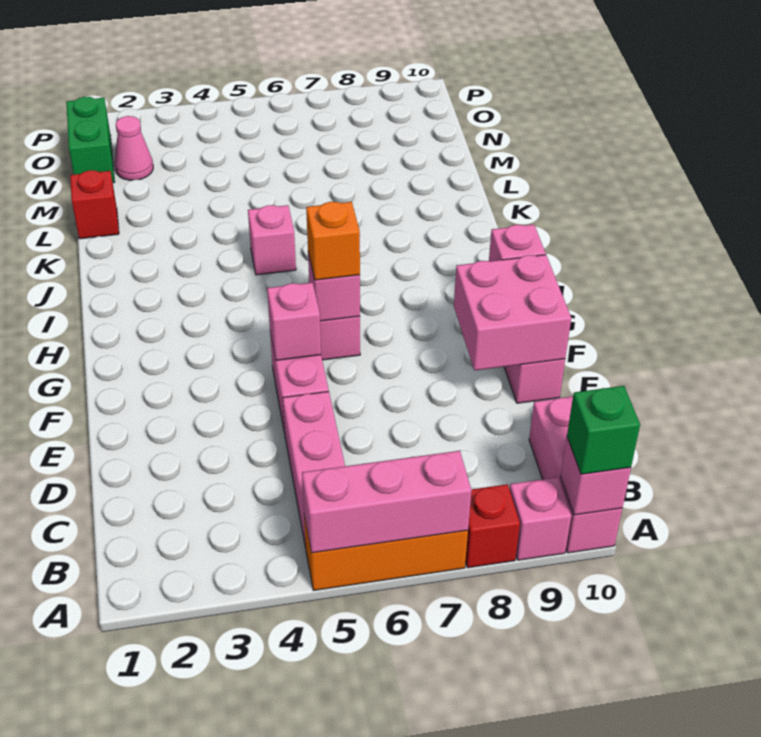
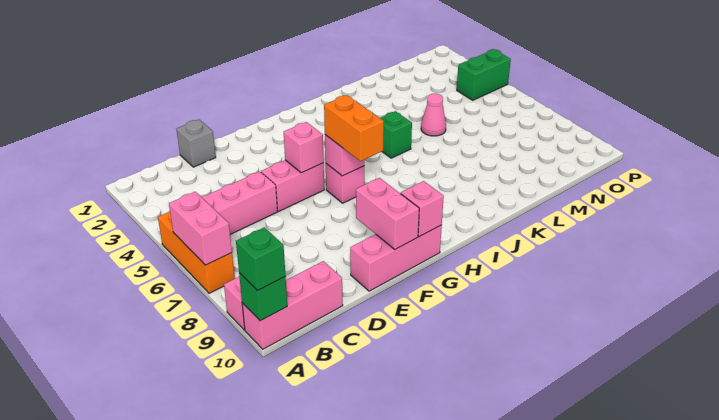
pink 1x3 brick [302,451,472,553] -> pink 1x2 brick [169,192,232,265]
red 1x1 brick [465,484,520,568] -> none
pink 1x1 brick [561,438,631,515] -> green 1x1 brick [239,273,287,321]
none -> grey 1x1 brick [177,120,216,167]
pink 2x2 brick [454,255,571,370] -> pink 1x2 brick [356,178,419,249]
orange 1x1 brick [306,202,360,280] -> orange 1x2 brick [324,95,384,161]
pink 1x1 brick [248,205,296,275] -> green 1x1 brick [380,111,412,158]
red 1x1 brick [70,170,119,239] -> none
green 1x2 brick [66,97,115,183] -> green 1x2 brick moved to [457,49,511,100]
pink 1x1 cone [115,116,153,180] -> pink 1x1 cone moved to [421,94,446,136]

